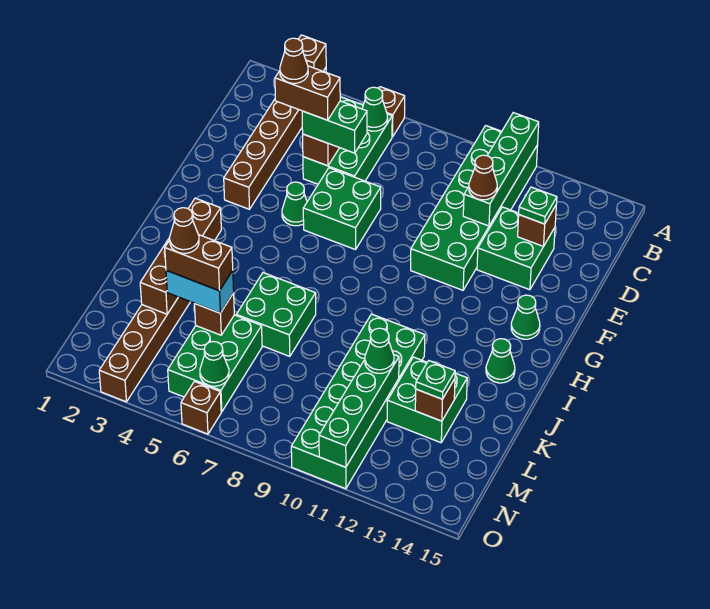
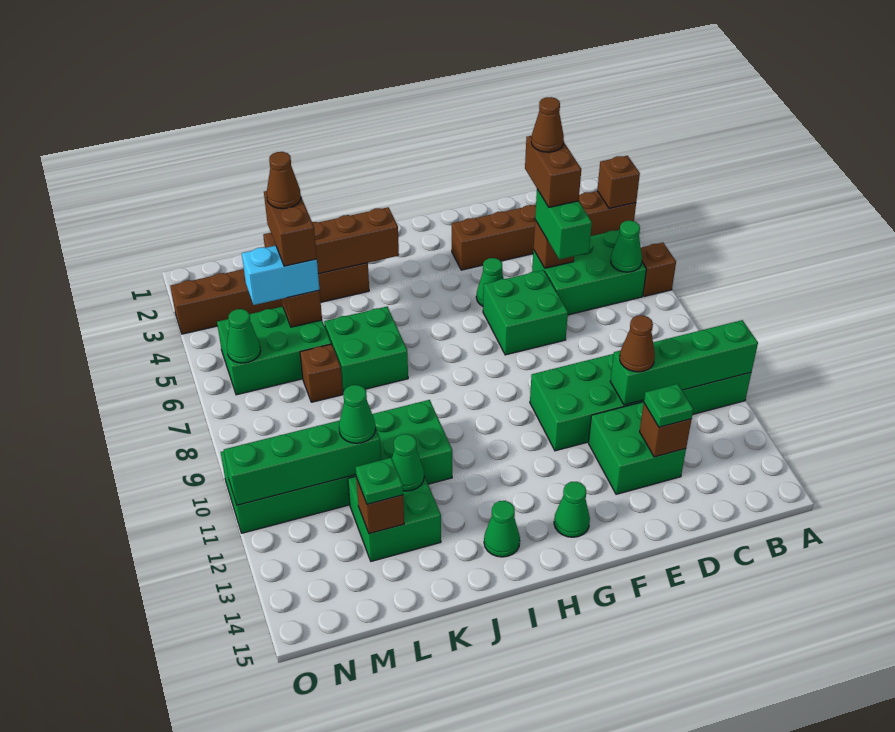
none -> green 1x1 cone [392,434,424,491]
cyan 1x2 brick [166,270,234,313] -> cyan 1x2 brick turned to [242,246,319,305]
brown 1x1 brick [181,382,221,434] -> brown 1x1 brick moved to [300,344,343,402]

